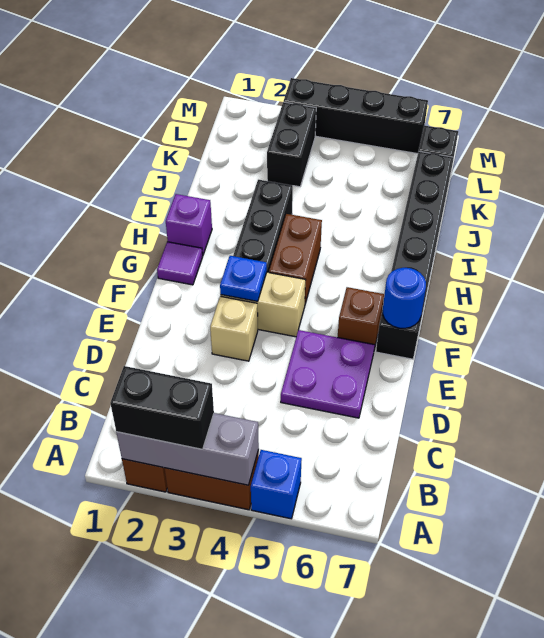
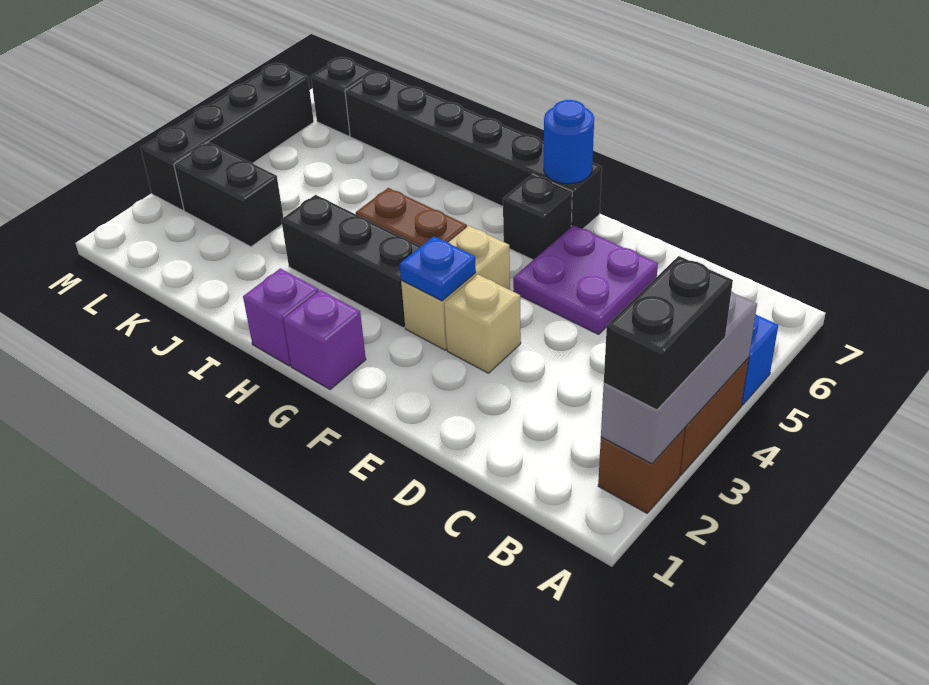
brown 1x1 brick [338,287,384,349] -> black 1x1 brick [503,174,572,260]
purple 1x1 tile [157,242,202,285] -> purple 1x1 brick [283,290,366,390]

